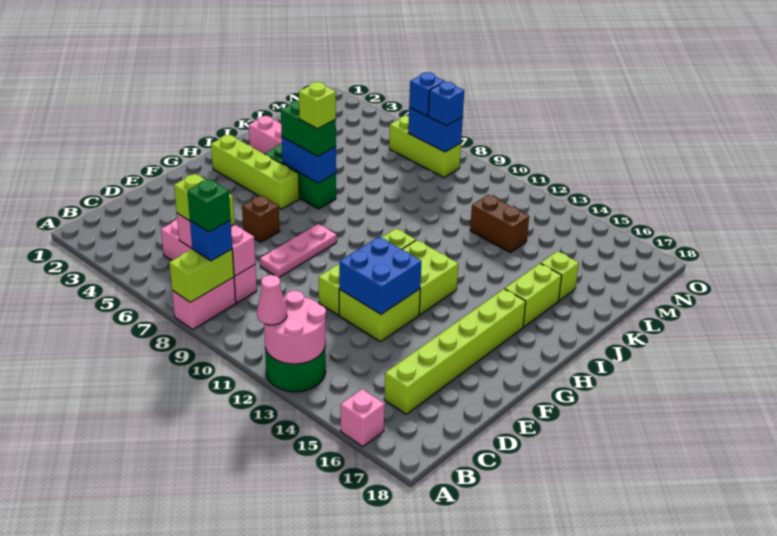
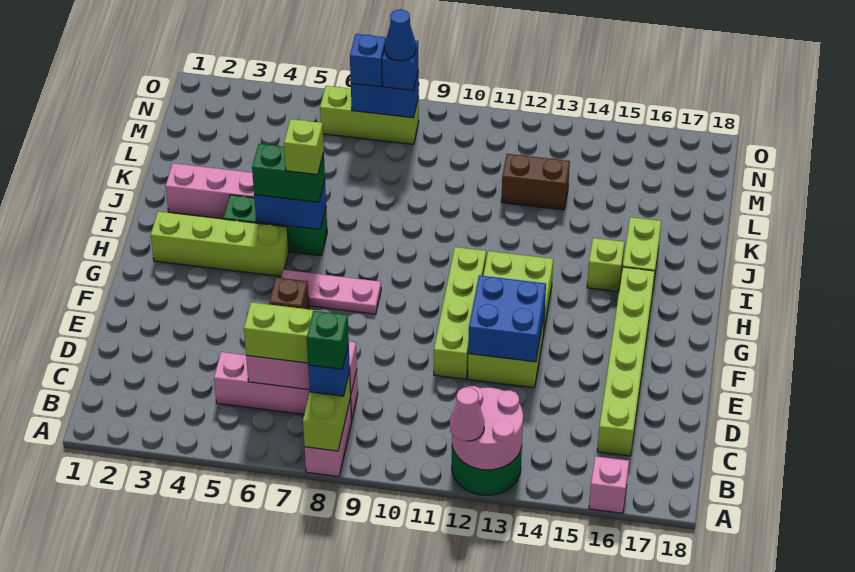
pink 1x3 plate [260,224,337,277] -> pink 1x3 plate turned to [281,270,381,314]
lime 1x1 brick [541,251,579,301] -> lime 1x1 brick moved to [587,238,624,292]
none -> blue 1x1 cone [385,9,416,61]

